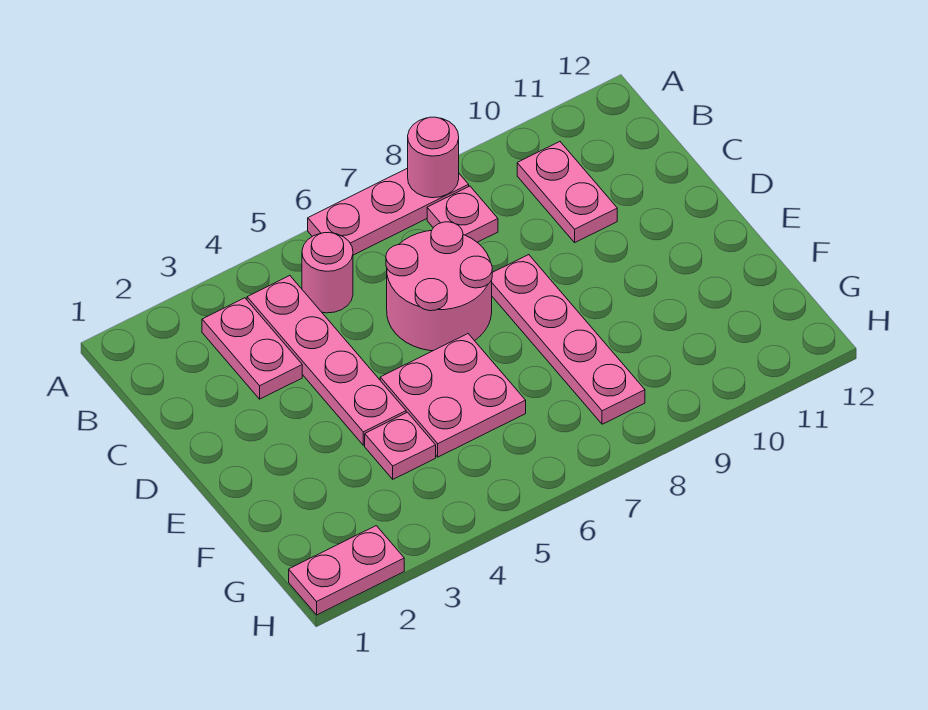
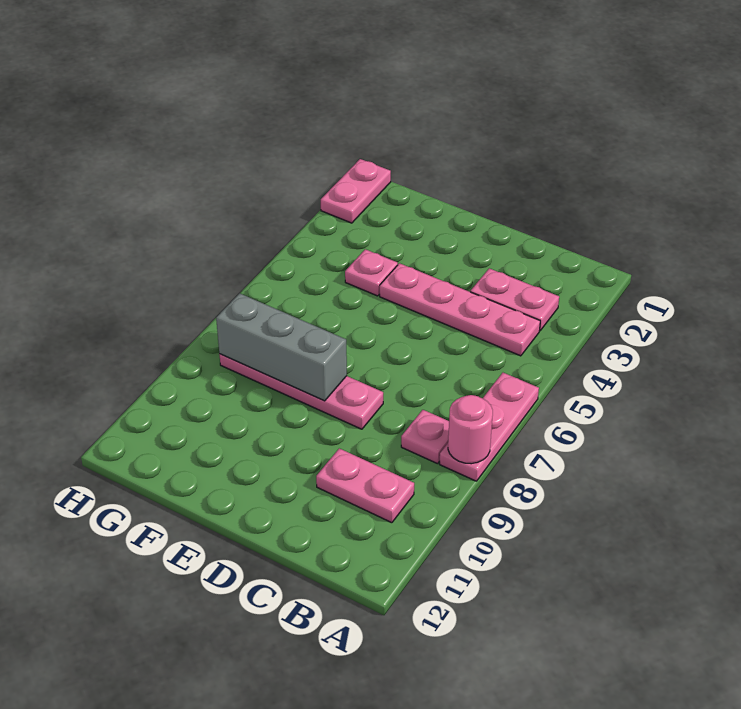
pink 1x1 round brick [302,232,353,313] -> none
pink 2x2 round brick [386,222,492,351] -> none
pink 2x2 plate [380,334,526,457] -> none
none -> grey 1x3 brick [216,293,347,401]

